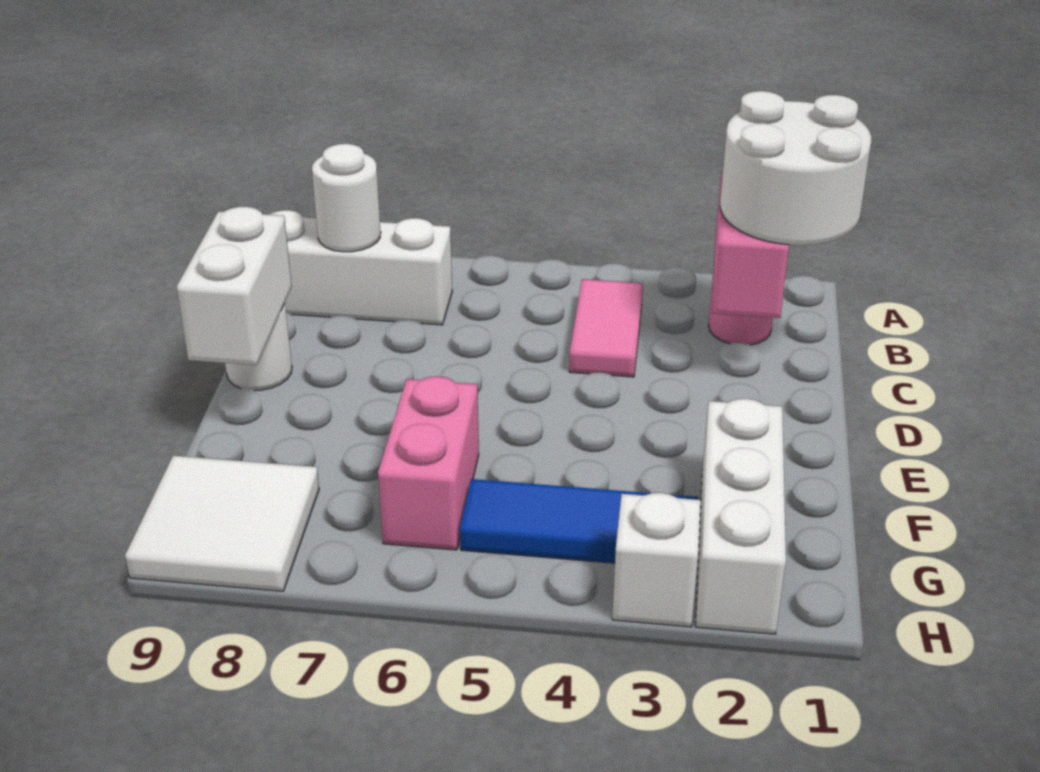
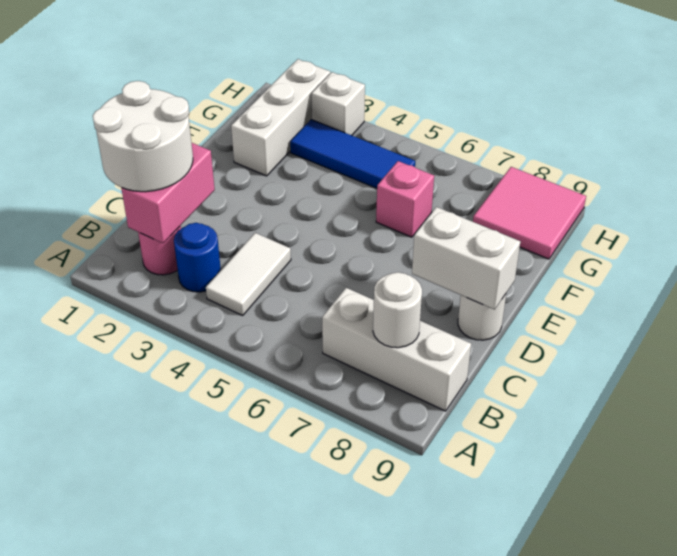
none -> blue 1x1 round brick [174,223,221,292]
pink 1x2 tile [569,279,643,377] -> white 1x2 tile [206,233,291,316]
white 1x2 brick [177,207,292,365] -> white 1x2 brick turned to [412,207,520,310]
pink 1x2 brick [378,376,479,550] -> pink 1x1 brick [376,161,434,237]
white 2x2 tile [125,456,319,591] -> pink 2x2 tile [473,167,586,259]

